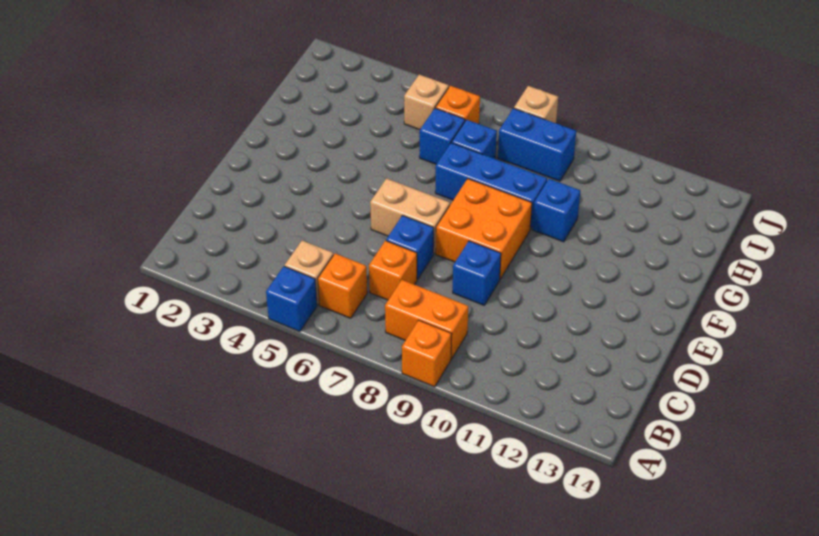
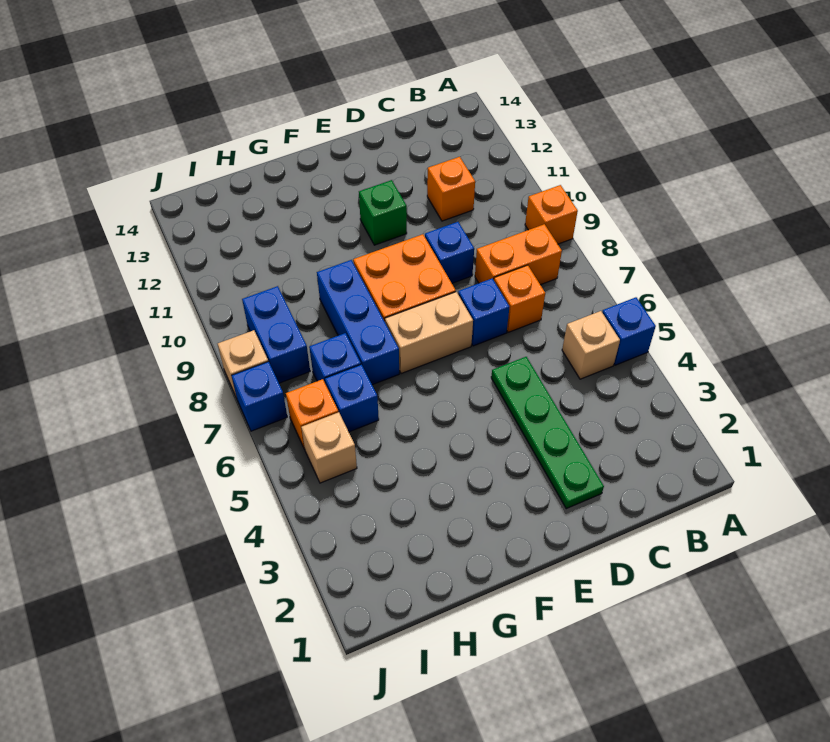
orange 1x1 brick [318,254,367,318] -> orange 1x1 brick moved to [427,157,475,221]
orange 1x2 brick [385,280,468,359] -> orange 1x2 brick turned to [475,224,562,285]
none -> green 1x4 plate [491,357,604,509]
tan 1x2 brick [370,178,450,254] -> tan 1x2 brick turned to [385,292,473,374]
none -> green 1x1 brick [359,180,407,245]
blue 1x1 brick [532,179,580,242] -> blue 1x1 brick moved to [231,362,287,431]

